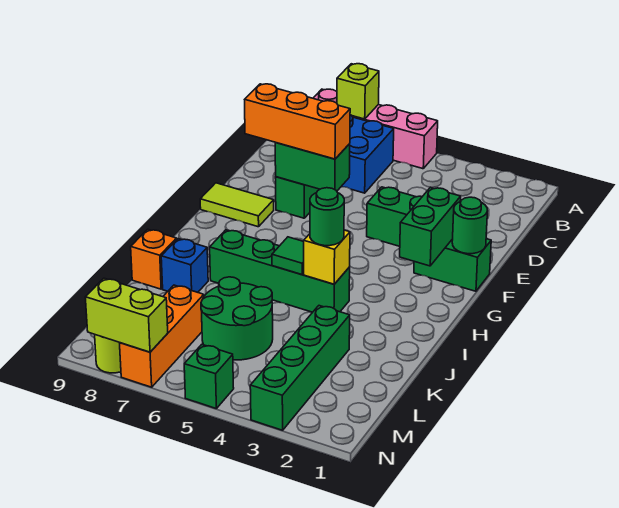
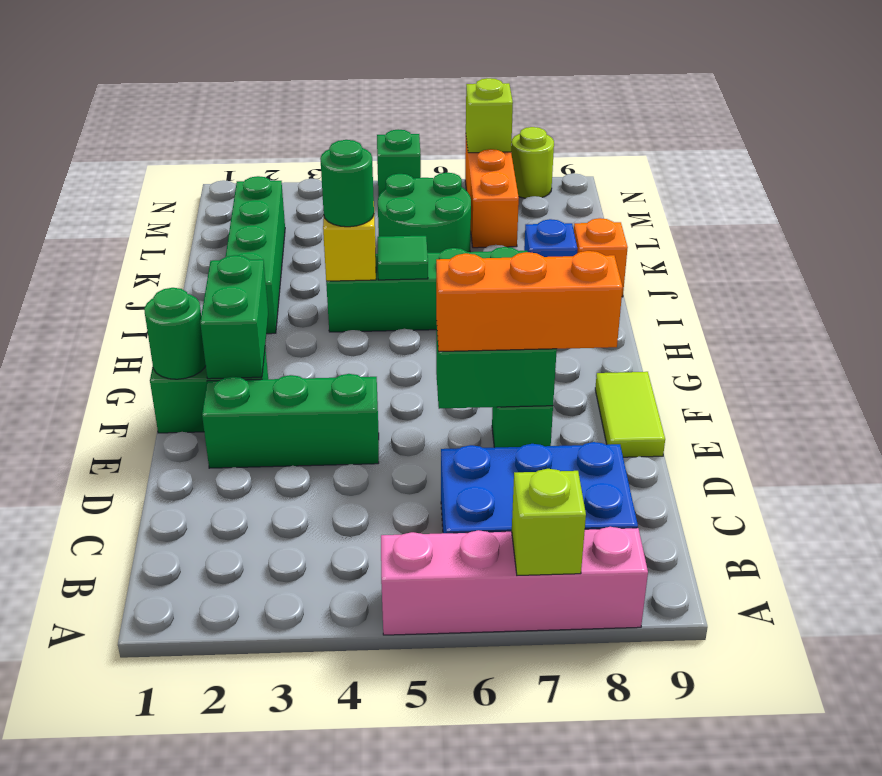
lime 1x2 tile [200,183,274,227] -> lime 1x2 tile turned to [595,372,665,457]
green 1x4 brick [250,306,350,430] -> green 1x4 brick moved to [226,176,285,334]
lime 1x2 brick [85,278,168,352] -> lime 1x1 brick [466,78,513,153]

